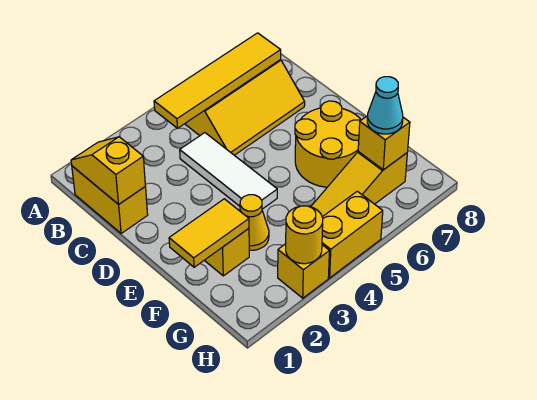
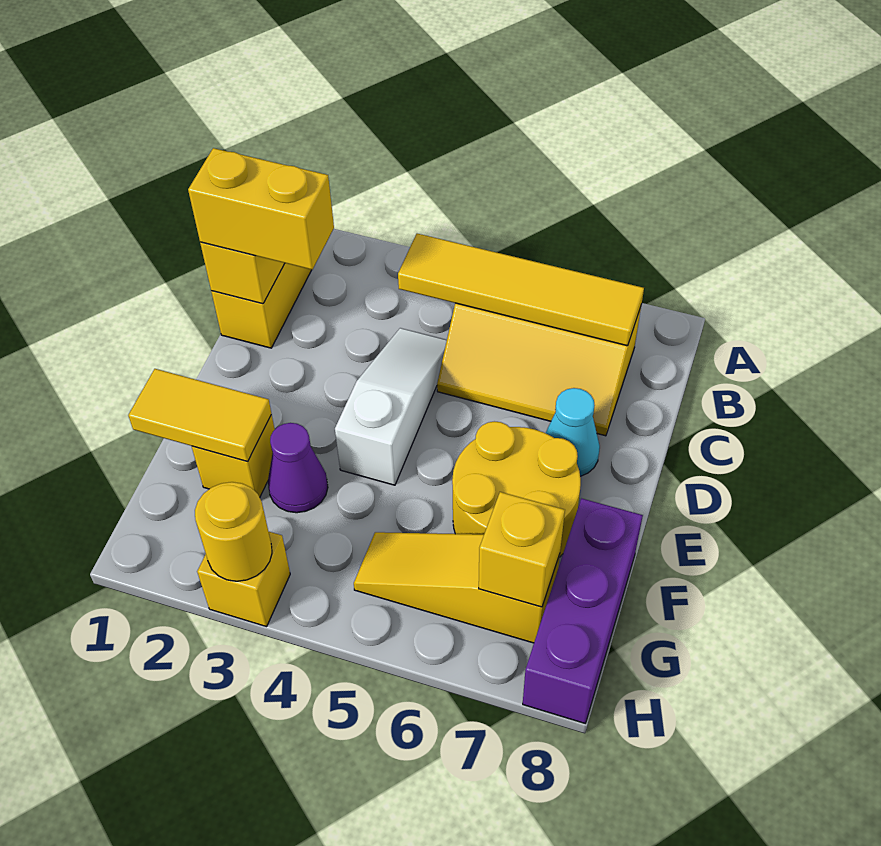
white 1x3 tile [180,133,277,209] -> white 1x3 slope [335,328,447,485]
yellow 1x1 cone [240,195,269,250] -> purple 1x1 cone [268,423,328,513]
none -> purple 1x3 brick [523,498,643,723]
cyan 1x1 cone [367,77,403,134] -> cyan 1x1 cone moved to [546,388,600,476]
yellow 1x2 brick [322,191,383,278] -> yellow 1x2 brick moved to [188,148,334,270]

